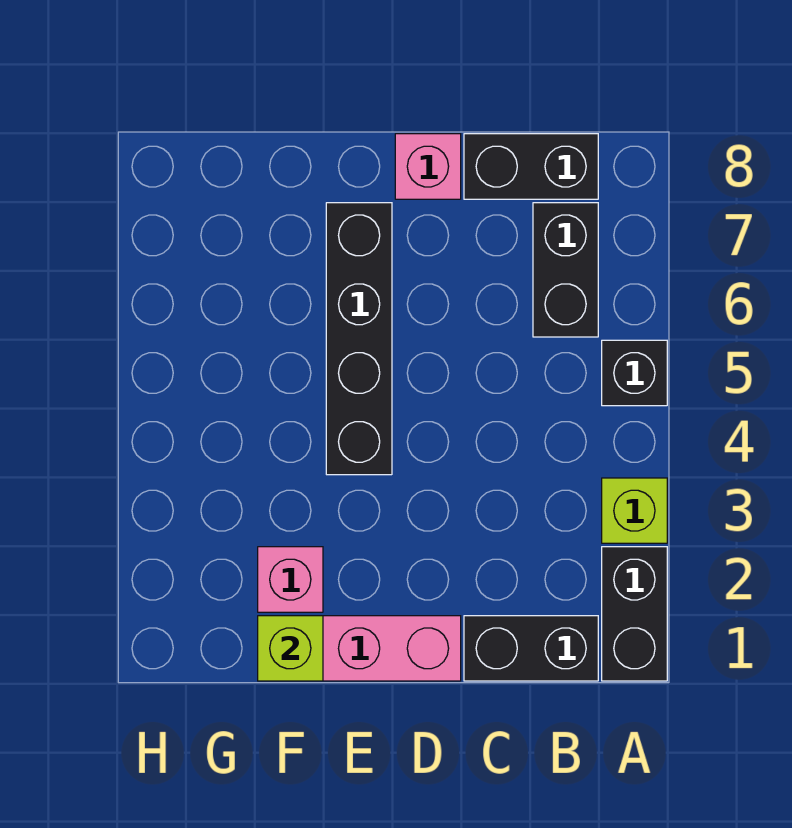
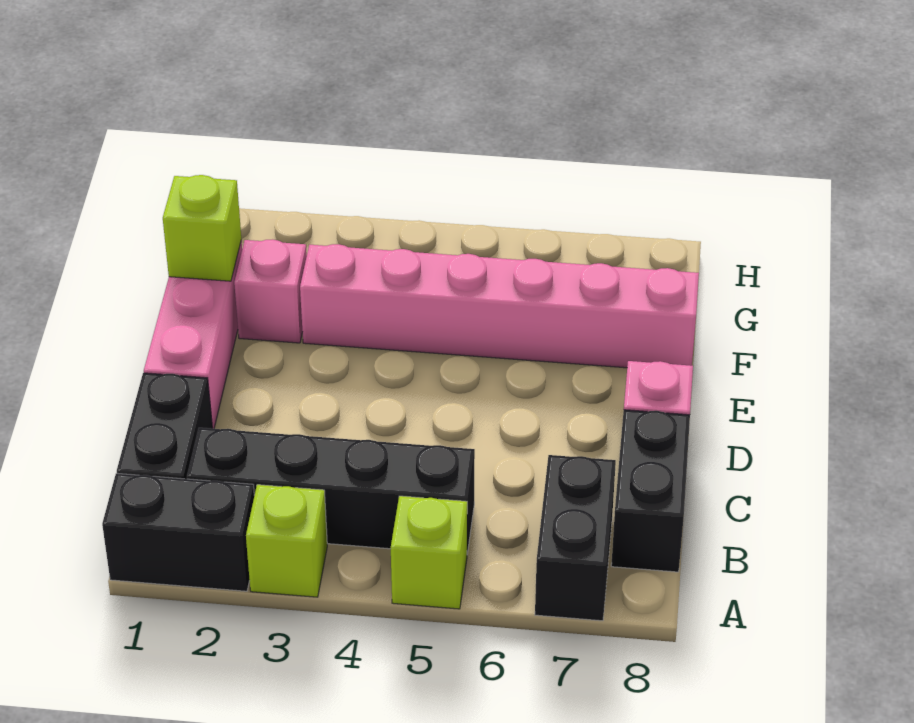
black 1x1 brick [602,340,667,406] -> lime 1x1 brick [391,496,467,609]
black 1x2 brick [533,203,598,337] -> black 1x2 brick turned to [535,455,616,621]
black 1x4 brick [326,203,392,475] -> black 1x4 brick moved to [187,428,475,554]
none -> pink 1x6 brick [300,244,699,368]

